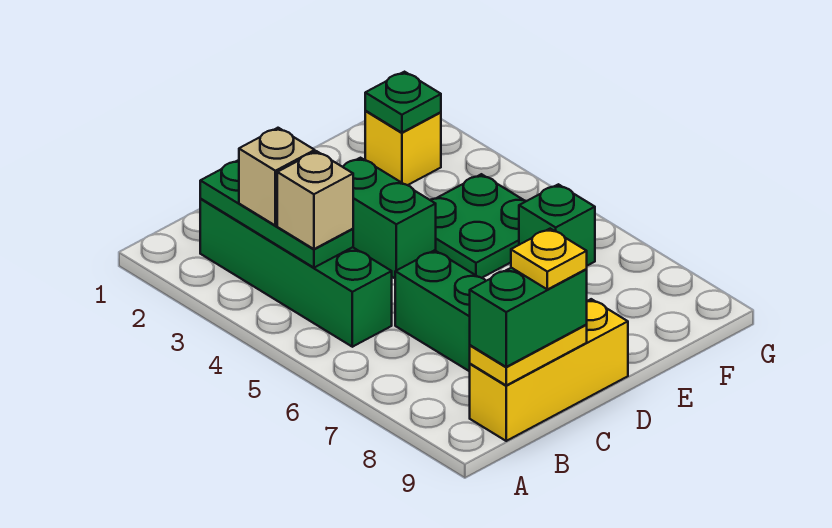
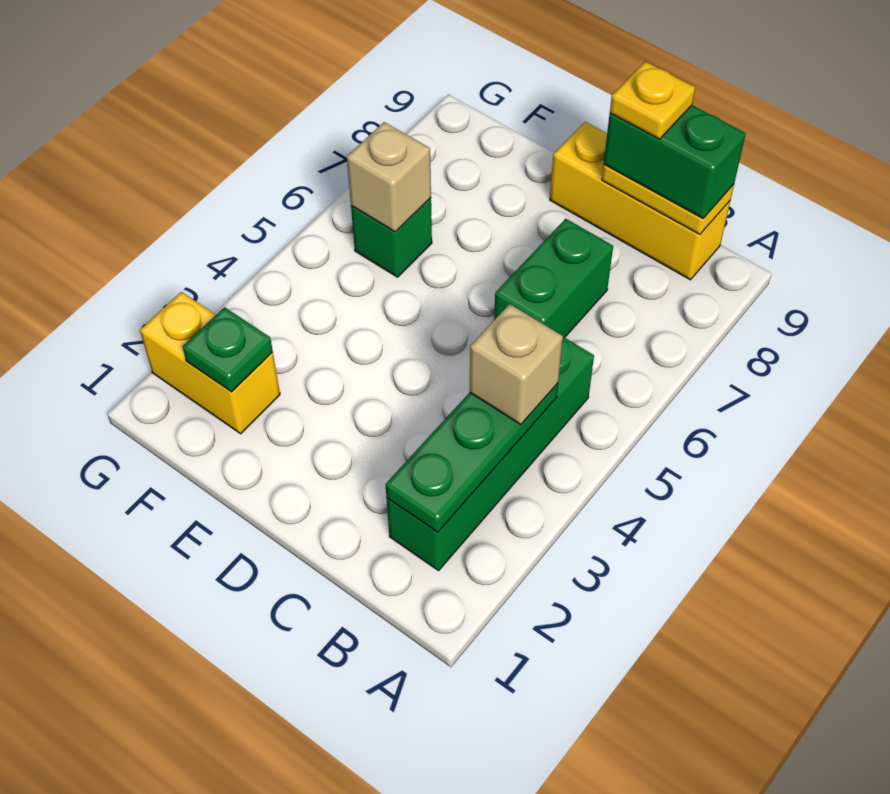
tan 1x1 brick [239,128,315,226] -> tan 1x1 brick moved to [347,122,431,232]
green 1x2 brick [343,158,436,278] -> none
green 2x2 plate [431,174,526,278] -> none
yellow 1x1 brick [365,111,441,185] -> yellow 1x2 brick [140,292,280,434]

